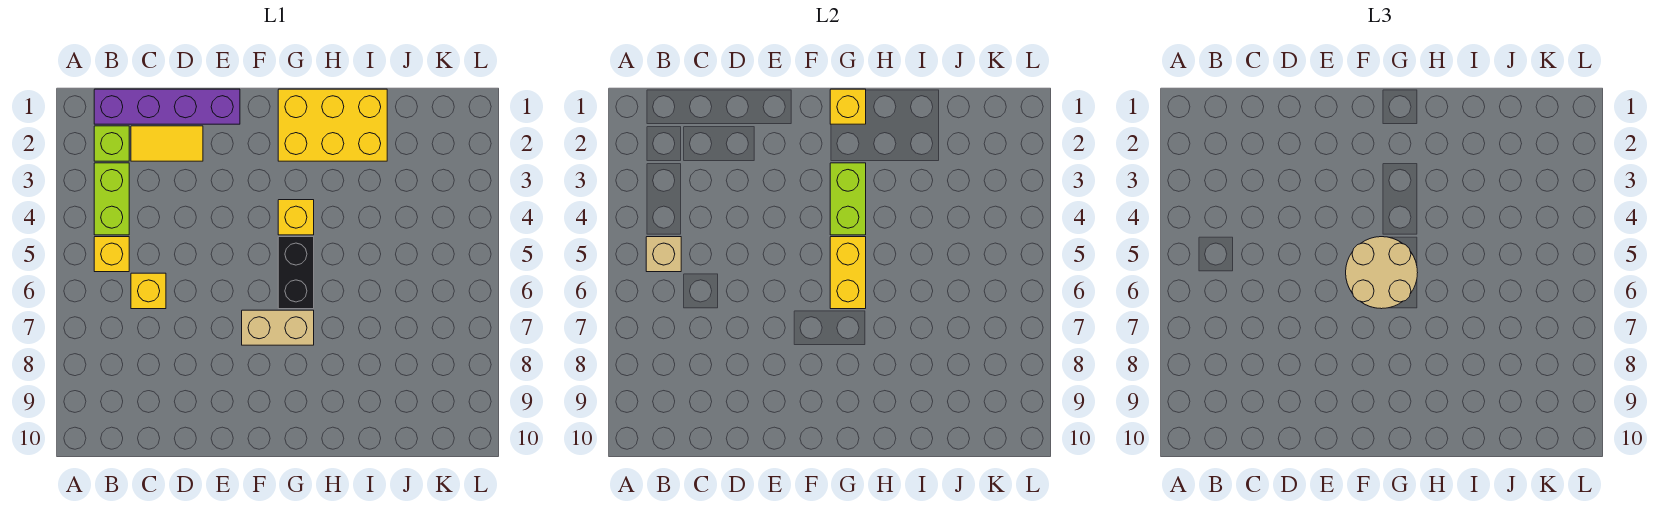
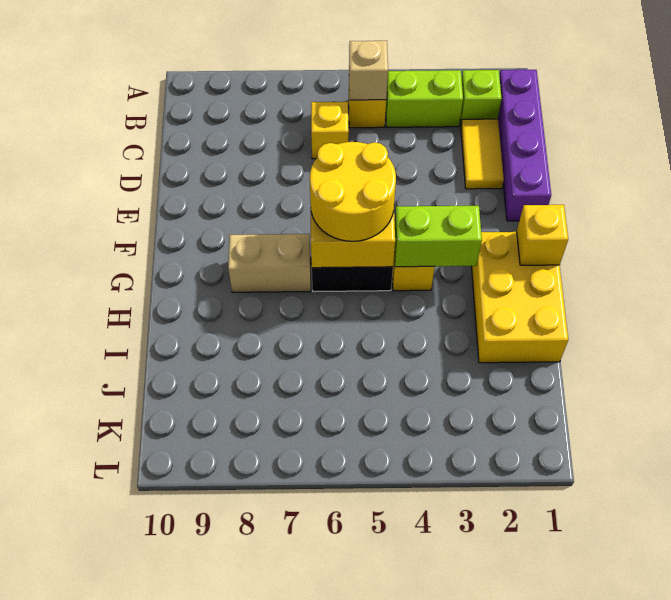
tan 2x2 round brick [1346,237,1418,309] -> yellow 2x2 round brick [310,142,396,241]
tan 1x2 brick [242,310,314,345] -> tan 1x2 brick turned to [228,234,311,292]

